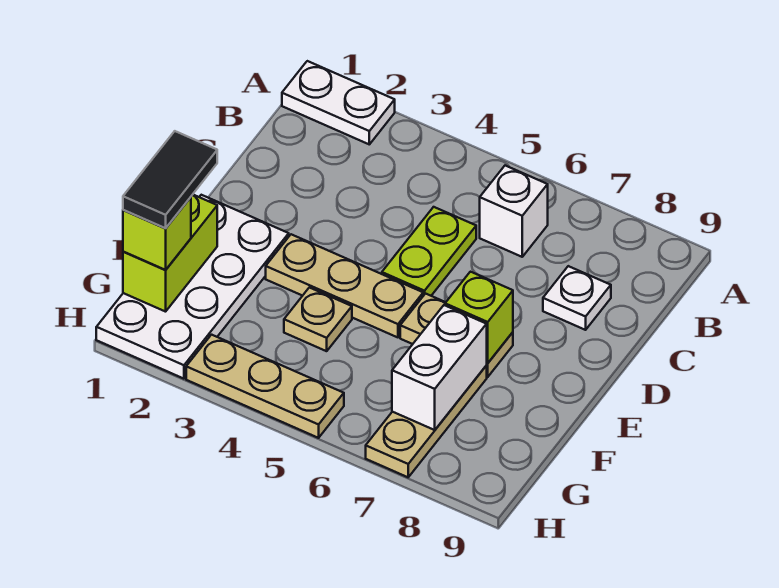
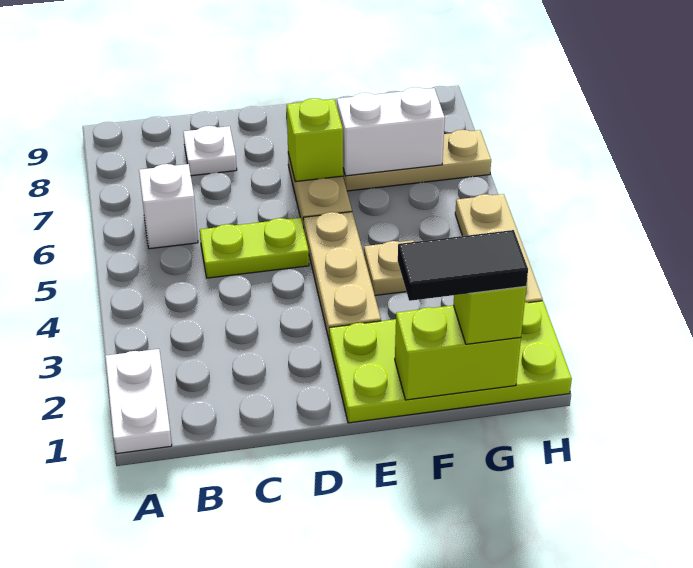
white 2x4 plate [96,195,289,379] -> lime 2x4 plate [329,301,572,423]

